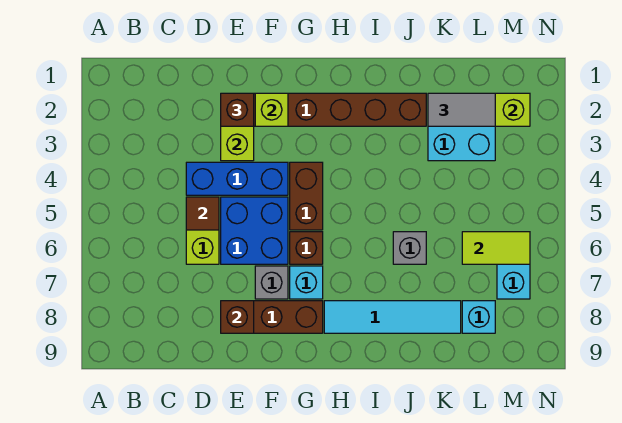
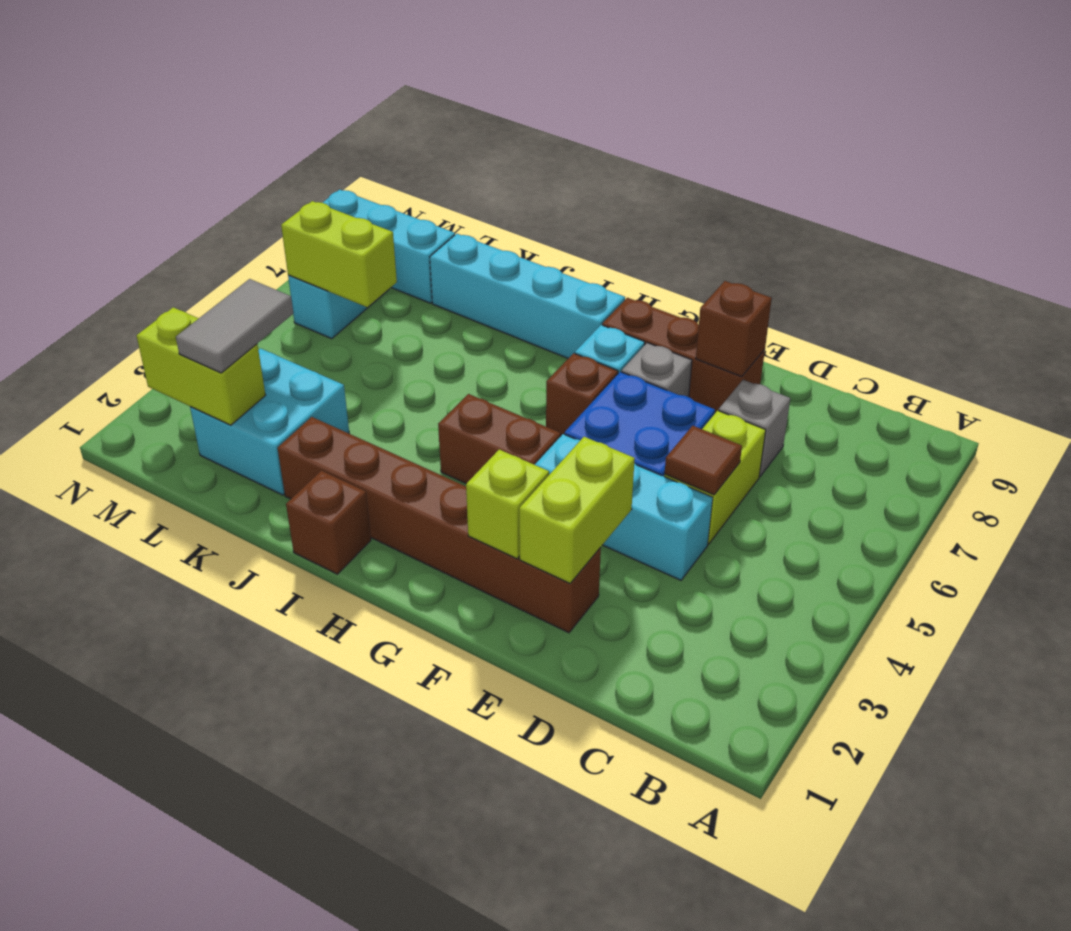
blue 1x3 brick [186,162,288,195] -> cyan 1x3 brick [535,434,713,580]
brown 1x1 brick [221,93,254,126] -> brown 1x1 brick moved to [286,471,371,574]
brown 1x2 brick [290,162,323,230] -> brown 1x2 brick turned to [438,394,561,484]
cyan 1x4 tile [324,301,461,333] -> cyan 1x4 brick [430,234,625,358]
grey 1x1 brick [393,232,426,264] -> grey 1x1 brick moved to [719,380,790,476]
grey 1x2 tile [428,93,495,126] -> grey 1x2 tile turned to [176,279,293,373]
lime 1x2 tile [462,232,530,264] -> lime 1x2 brick [281,201,397,307]
cyan 1x1 brick [462,301,495,333] -> cyan 1x3 brick [323,190,455,303]

